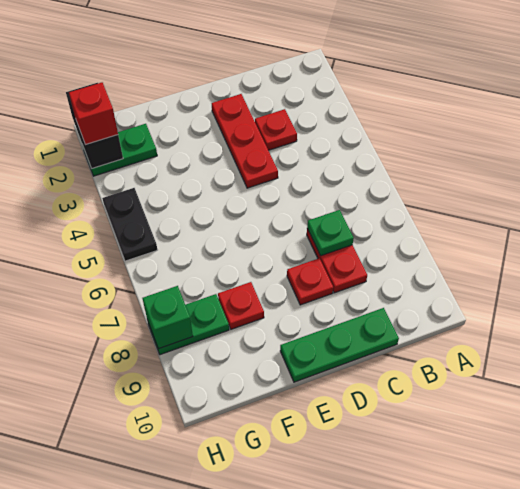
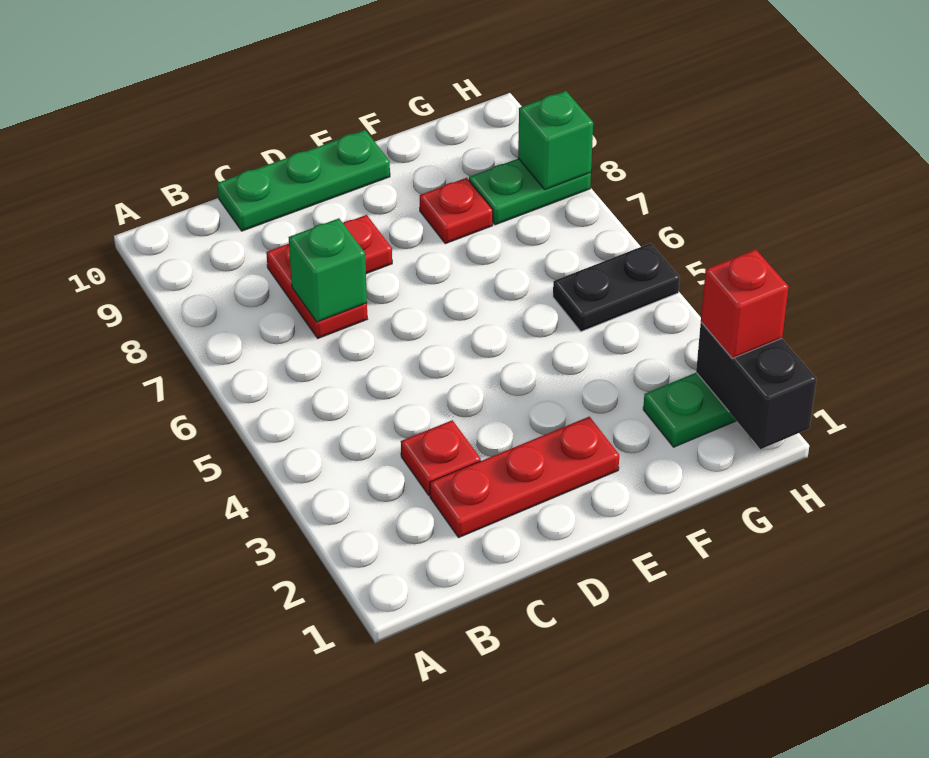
green 1x1 plate [307,210,354,256] -> green 1x1 brick [289,218,367,322]
red 1x3 plate [212,94,278,188] -> red 1x3 plate turned to [430,417,619,538]
black 1x2 plate [102,188,157,261] -> black 1x2 plate turned to [553,243,680,332]

